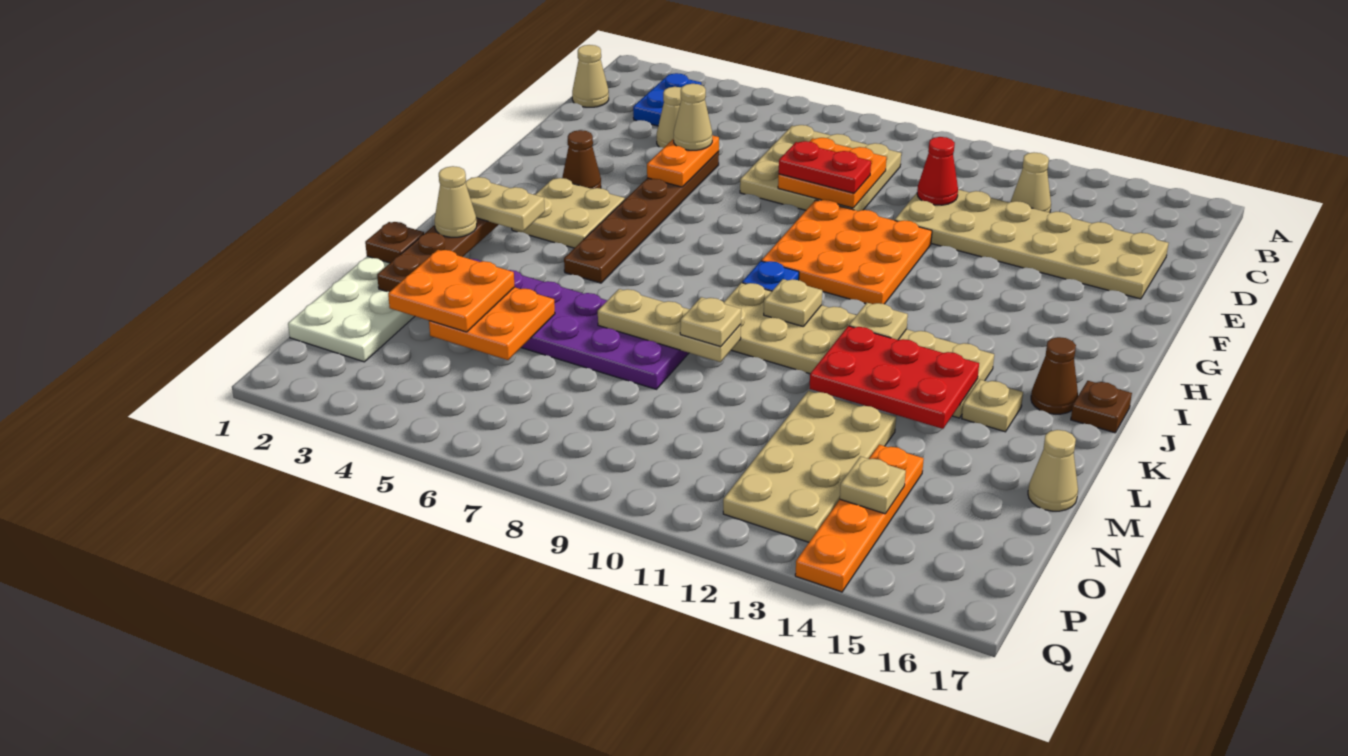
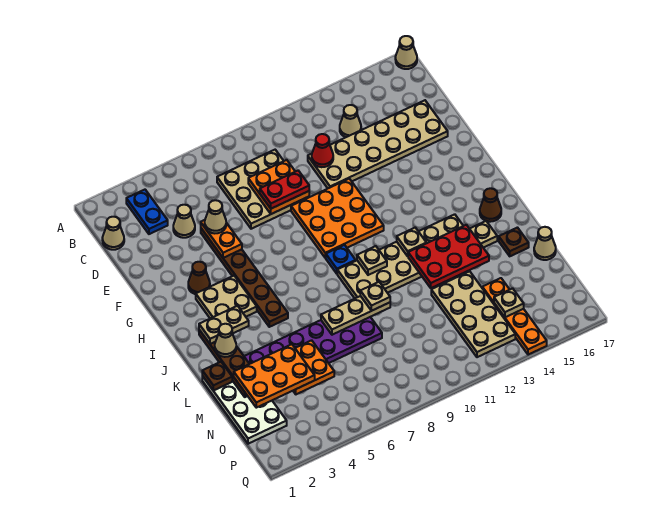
none -> tan 1x1 cone [395,36,417,69]
brown 1x1 plate [1071,381,1132,433] -> brown 1x1 plate moved to [499,228,529,256]
orange 2x2 plate [388,250,515,332] -> orange 2x3 plate [234,344,315,408]

